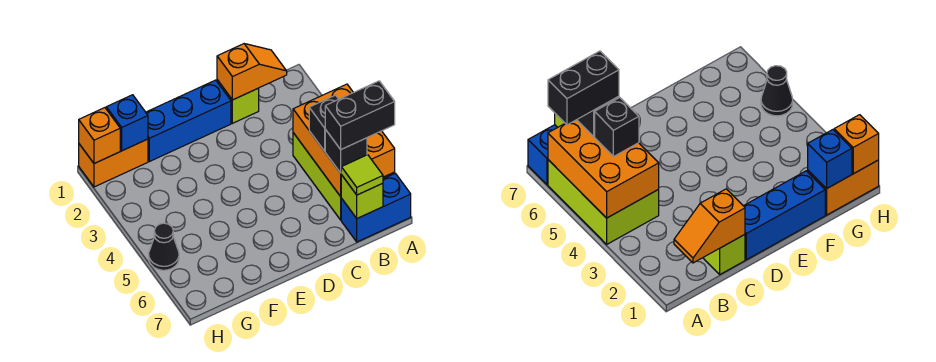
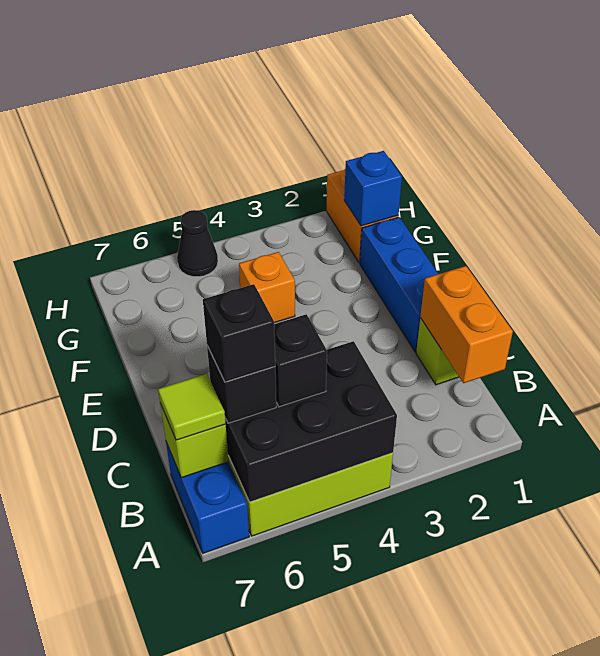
orange 2x3 brick [293,84,395,196] -> black 2x3 brick [225,341,397,502]
black 1x2 brick [325,81,395,149] -> black 1x1 brick [203,284,275,382]
orange 1x2 slope [217,44,287,100] -> orange 1x2 brick [420,266,513,383]
orange 1x1 brick [79,108,120,163] -> orange 1x1 brick moved to [239,252,295,323]

